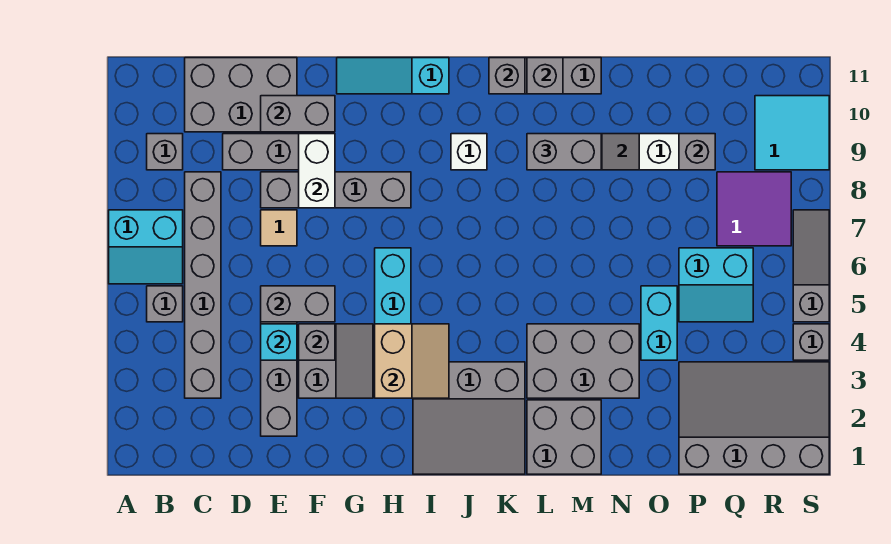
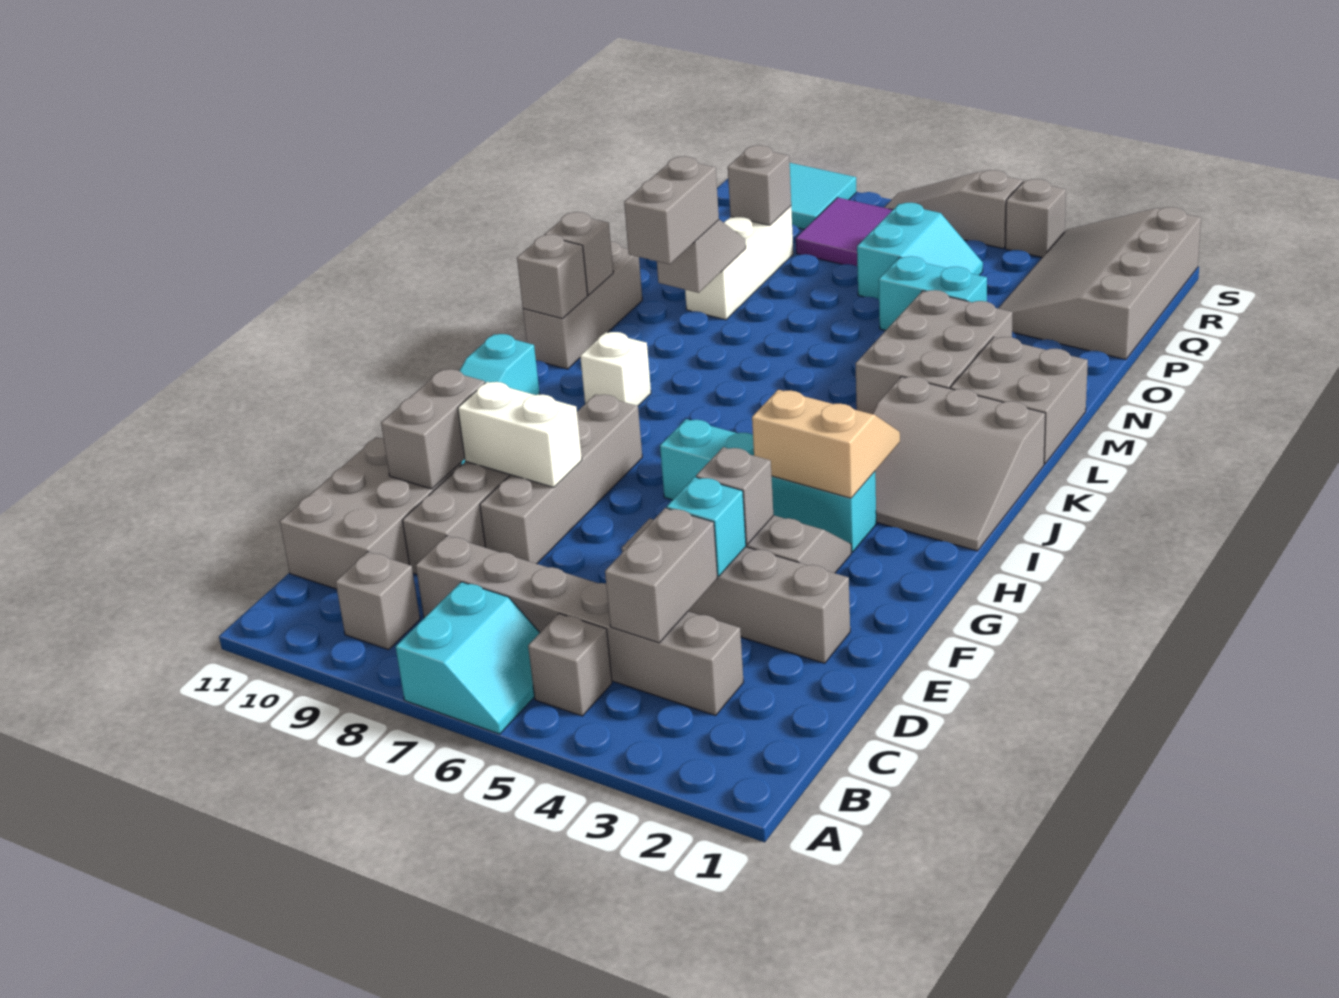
grey 1x2 brick [261,286,335,322] -> grey 1x2 brick moved to [605,508,718,643]
tan 1x1 tile [261,210,297,246] -> none
grey 3x3 slope [413,362,525,474] -> grey 3x3 slope turned to [873,376,1045,551]

